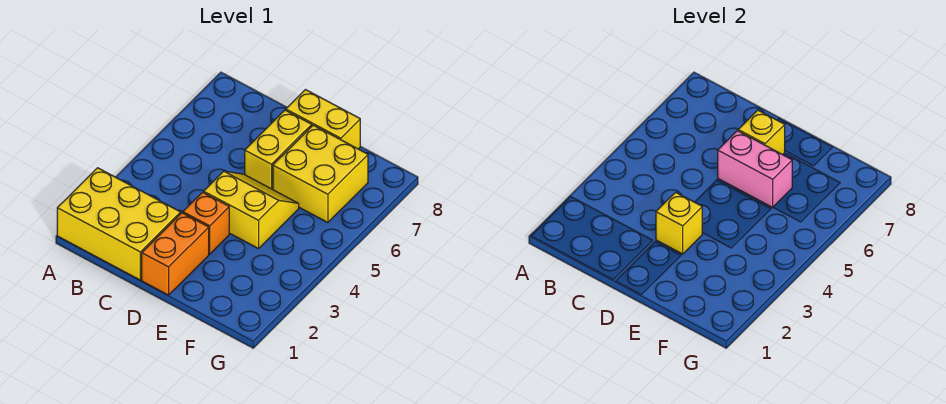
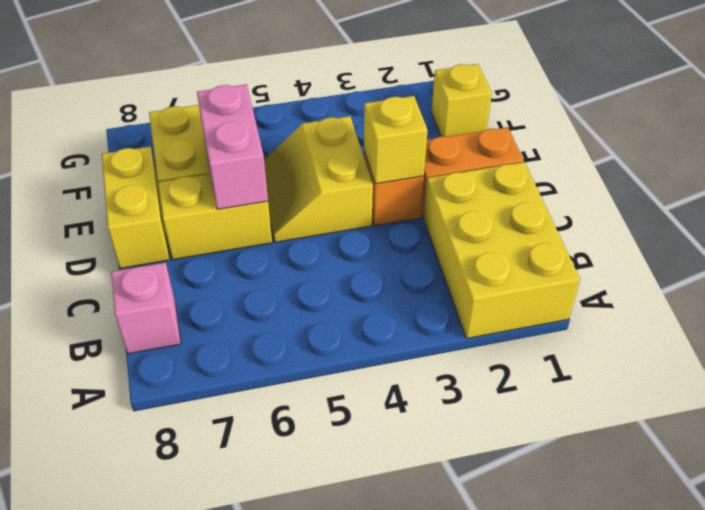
none -> pink 1x1 brick [111,262,181,354]
yellow 1x1 brick [738,110,785,155] -> yellow 1x1 brick moved to [431,64,492,137]

